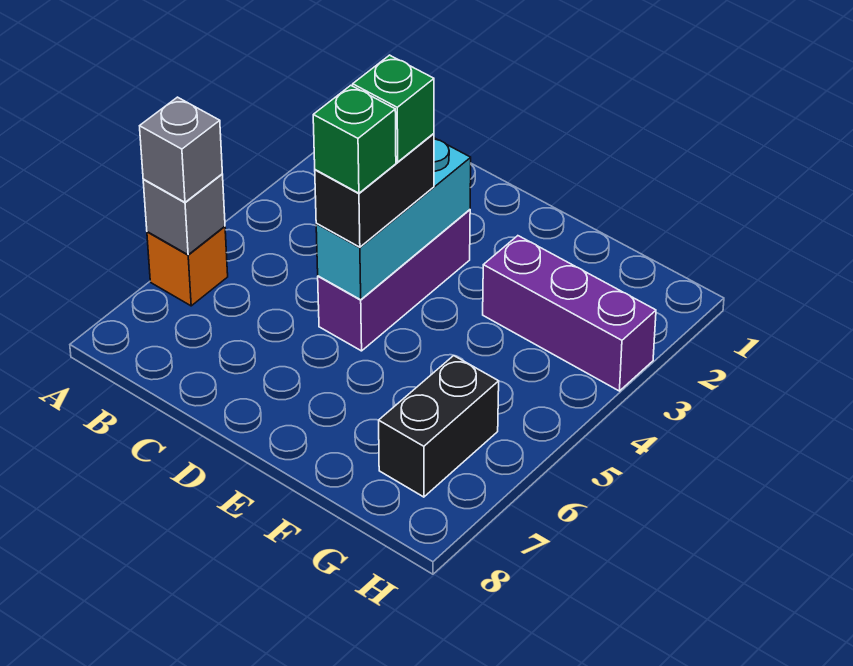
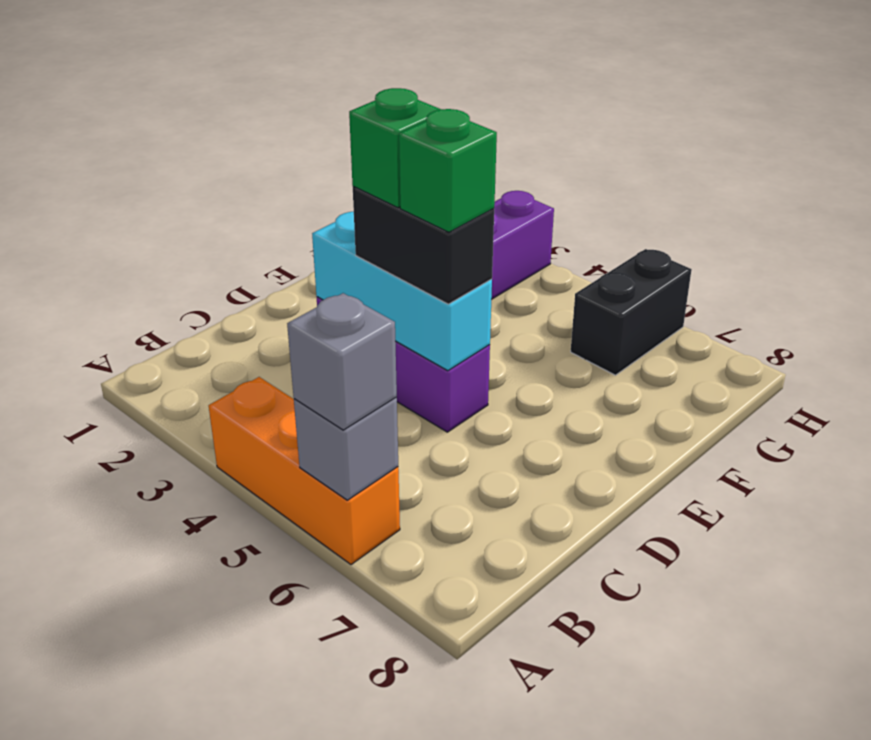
orange 1x1 brick [147,226,228,306] -> orange 1x3 brick [209,377,400,565]
black 1x2 brick [379,356,499,497] -> black 1x2 brick turned to [571,249,692,375]

